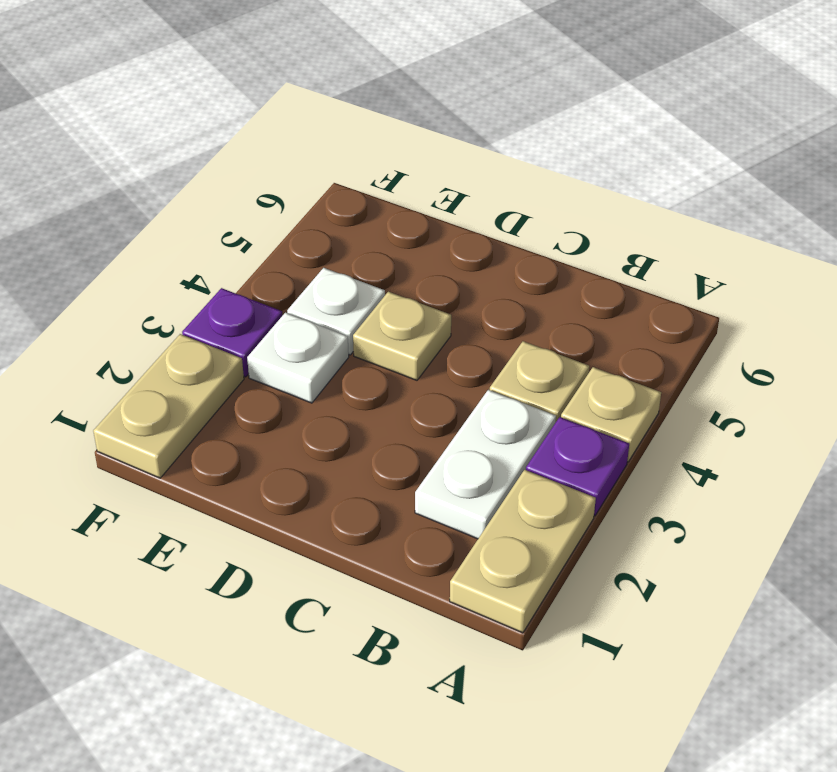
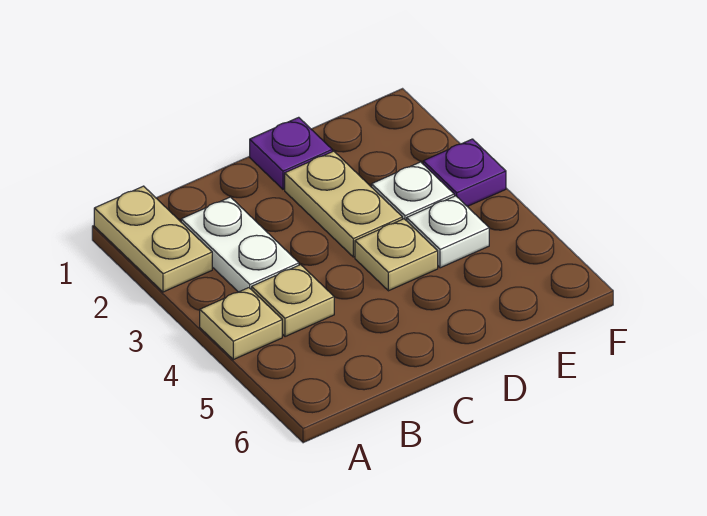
purple 1x1 plate [526,417,629,516] -> purple 1x1 plate moved to [250,117,332,189]
tan 1x2 plate [93,334,244,478] -> tan 1x2 plate moved to [285,151,402,257]

